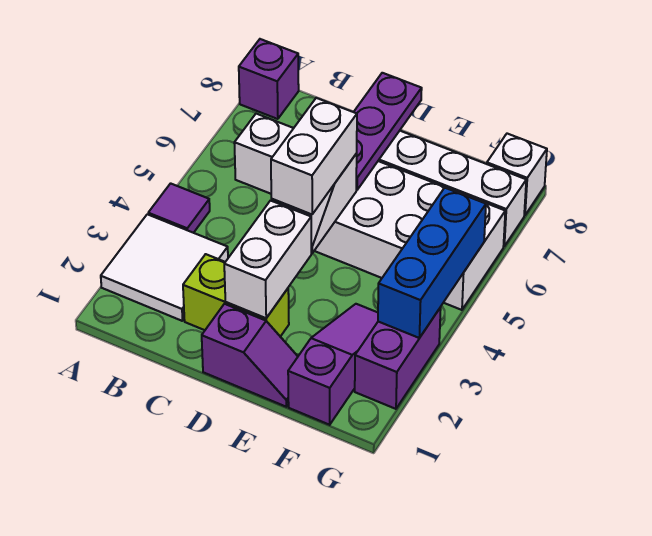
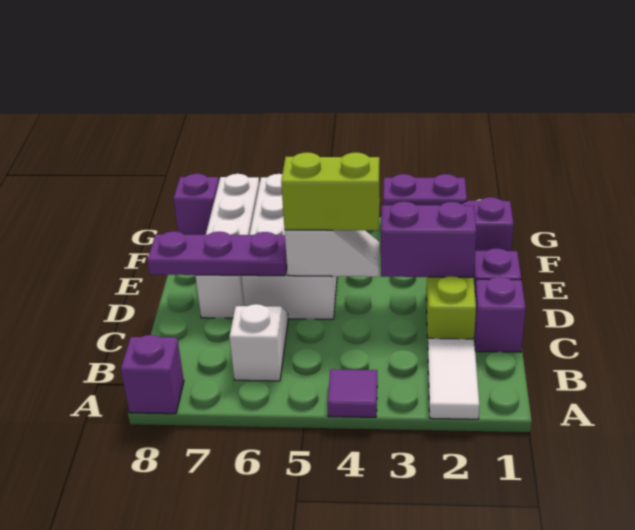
white 2x2 tile [101,214,228,321] -> white 1x2 tile [428,338,480,419]
none -> purple 1x1 brick [474,277,526,352]
white 1x2 brick [224,201,311,318] -> purple 1x2 brick [381,202,476,277]
white 1x2 brick [271,98,357,214] -> lime 1x2 brick [281,152,380,230]
blue 1x3 brick [378,188,486,338] -> none
white 1x1 brick [487,134,547,215] -> purple 1x1 brick [173,174,219,235]

